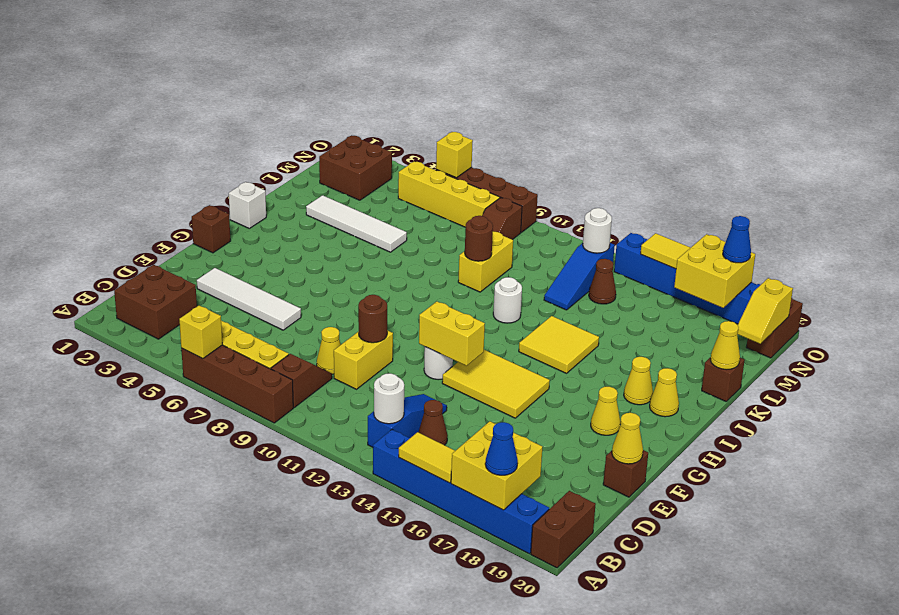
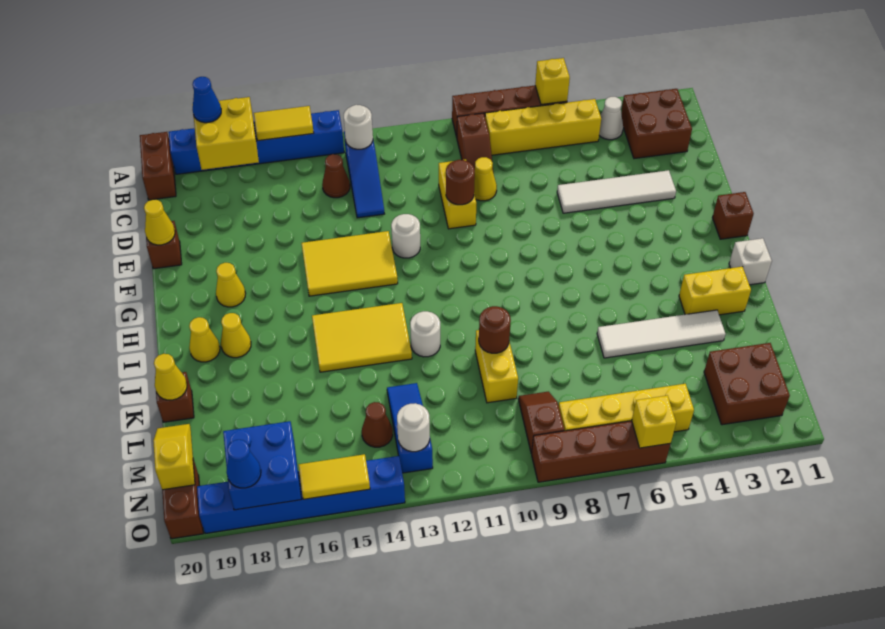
none -> white 1x1 cone [599,97,623,140]
yellow 1x2 brick [419,302,485,366] -> yellow 1x2 brick moved to [679,267,751,315]
yellow 2x2 tile [519,316,599,373] -> yellow 2x3 tile [312,303,412,372]
yellow 2x2 brick [674,234,755,308] -> blue 2x2 brick [223,421,301,510]

